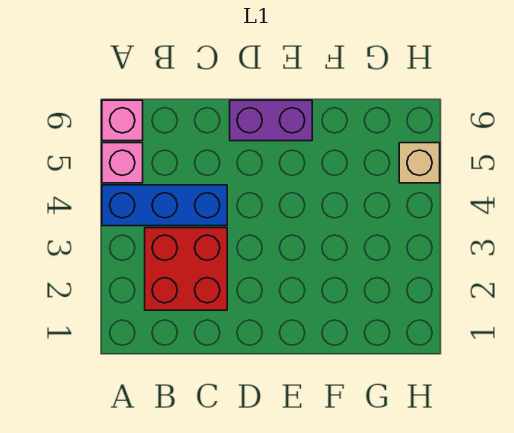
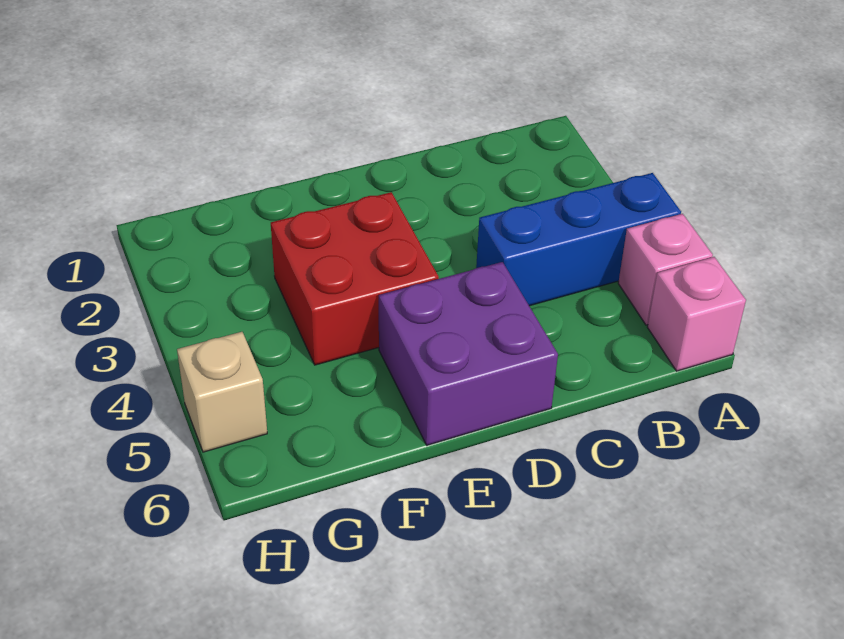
red 2x2 brick [145,228,227,310] -> red 2x2 brick moved to [271,192,439,365]
purple 1x2 brick [230,100,312,141] -> purple 2x2 brick [379,262,558,445]

